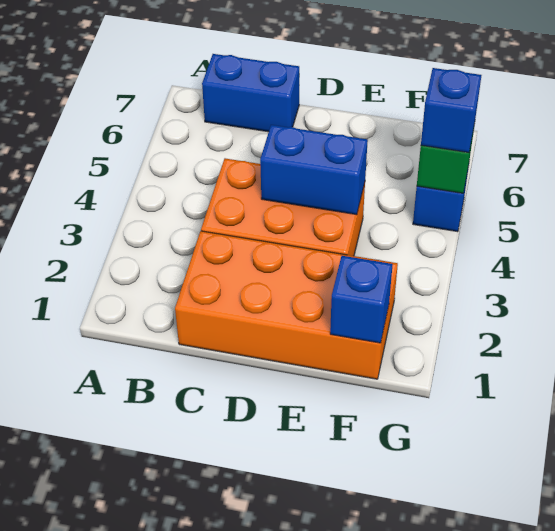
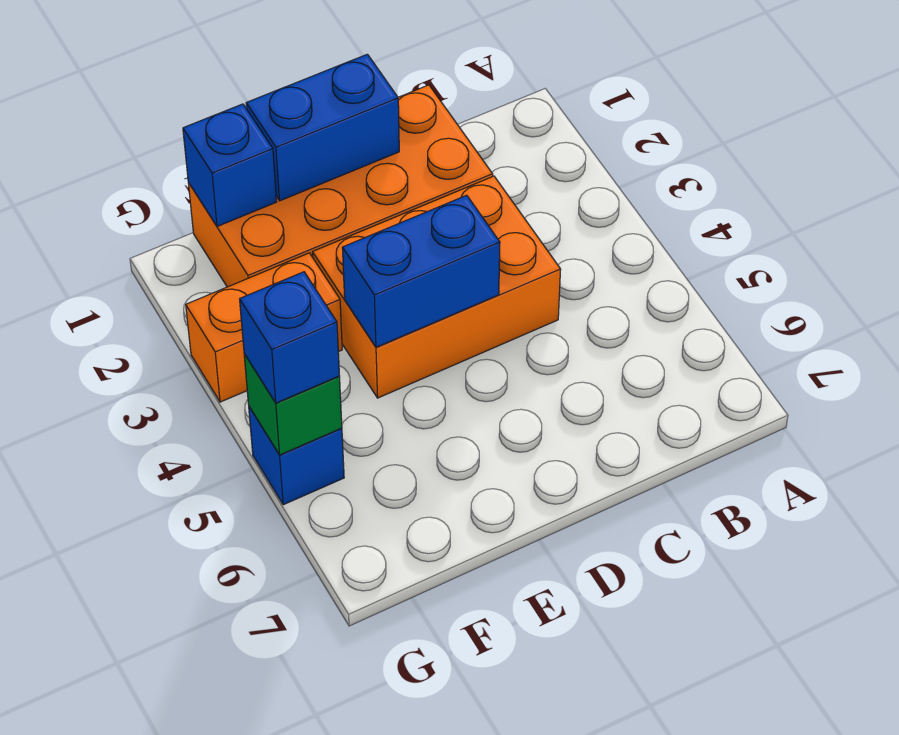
blue 1x2 brick [202,54,299,132] -> blue 1x2 brick moved to [246,54,399,201]
none -> orange 1x2 brick [186,253,342,402]

